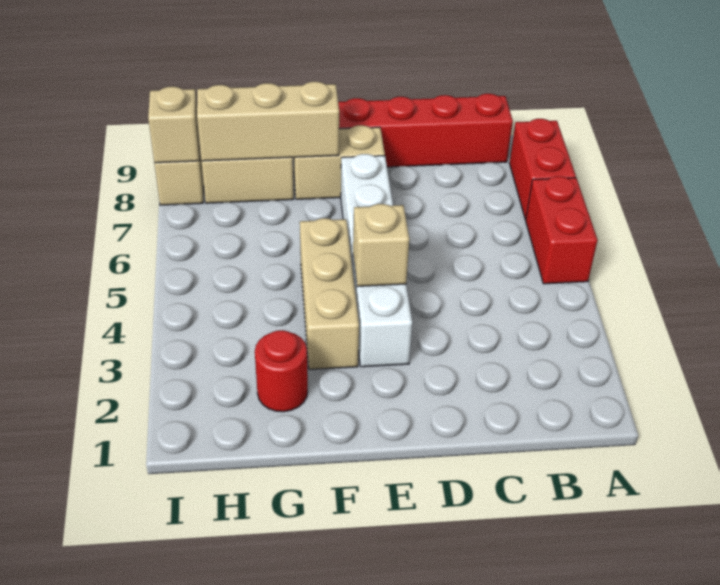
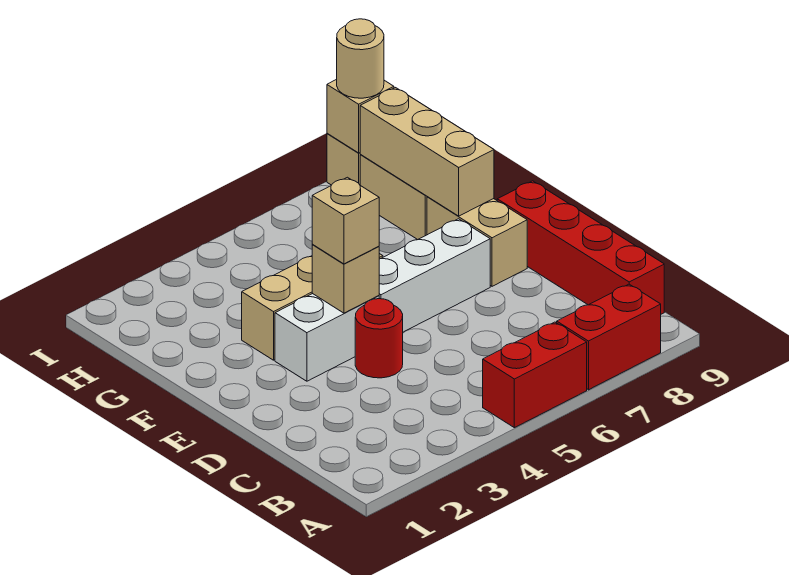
none -> tan 1x1 brick [312,177,379,264]
red 1x1 round brick [255,330,308,412] -> red 1x1 round brick moved to [355,299,403,378]
none -> tan 1x1 round brick [337,19,384,98]

